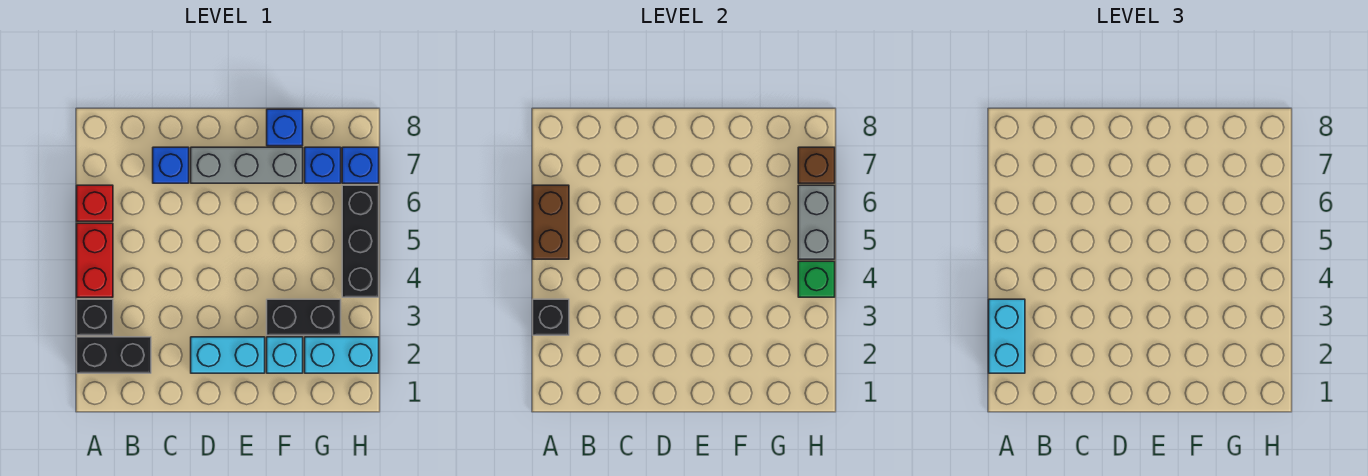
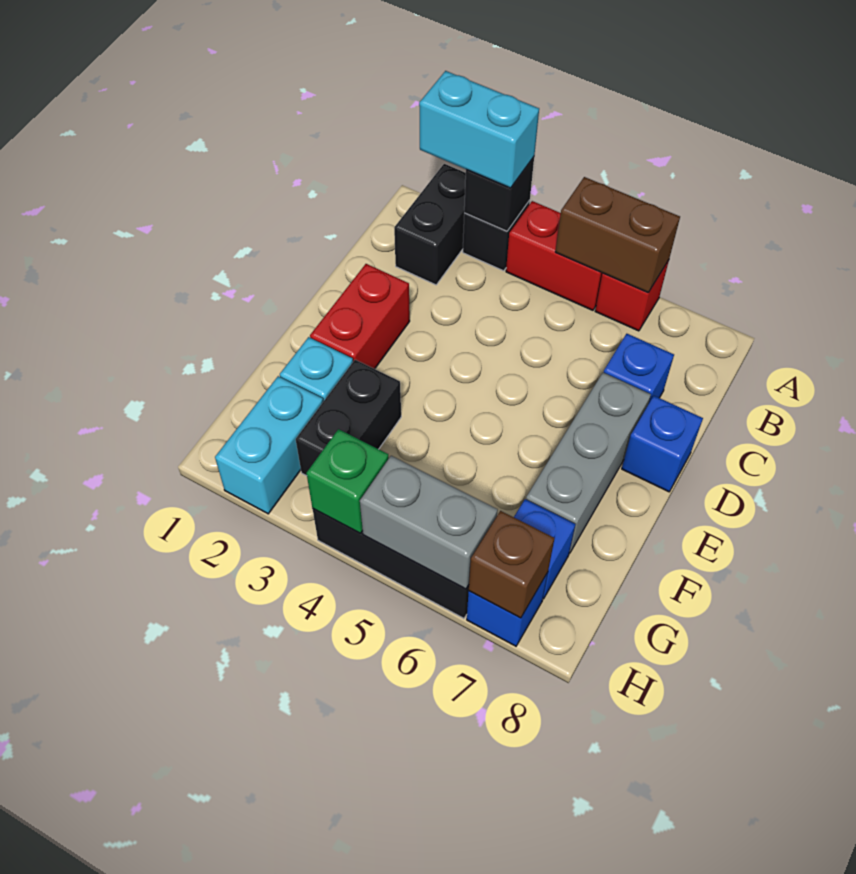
cyan 1x2 brick [191,337,265,373] -> red 1x2 brick [310,264,410,369]
blue 1x1 brick [267,109,303,146] -> blue 1x1 brick moved to [622,396,703,492]

